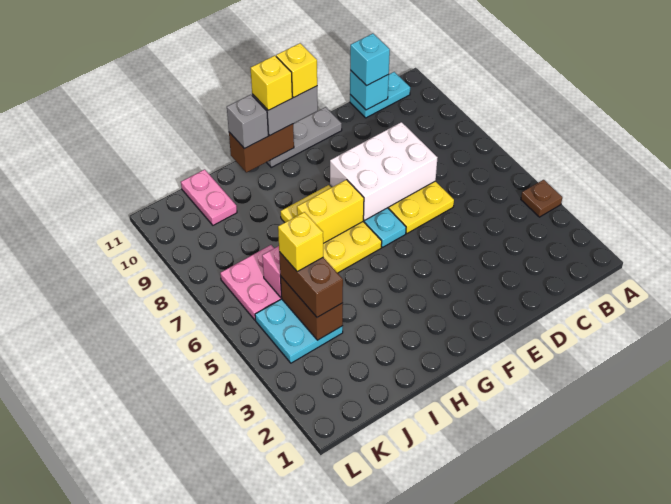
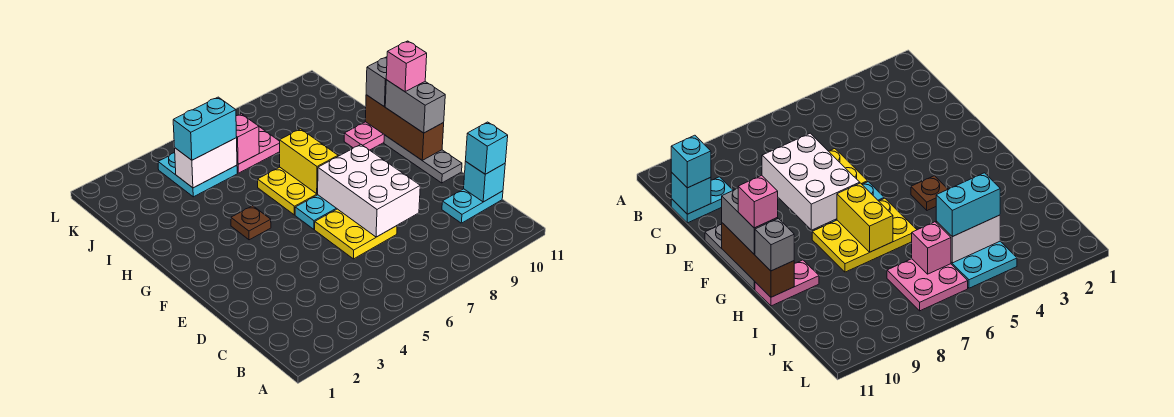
brown 1x1 plate [521,180,562,217] -> brown 1x1 plate moved to [231,206,271,240]
cyan 1x2 plate [350,72,410,118] -> cyan 1x2 plate turned to [442,189,503,223]
yellow 1x1 brick [276,43,317,98] -> none
brown 1x2 brick [229,124,294,172] -> brown 1x3 brick [365,95,444,160]
yellow 1x1 brick [251,56,292,110] -> pink 1x1 brick [386,41,427,92]
brown 1x2 brick [280,276,343,340] -> white 1x2 brick [175,138,237,188]
brown 1x2 brick [279,252,343,317] -> cyan 1x2 brick [173,97,237,160]
yellow 1x1 brick [278,212,323,271] -> none
pink 1x2 plate [181,169,237,225] -> pink 1x2 plate moved to [344,122,384,150]

